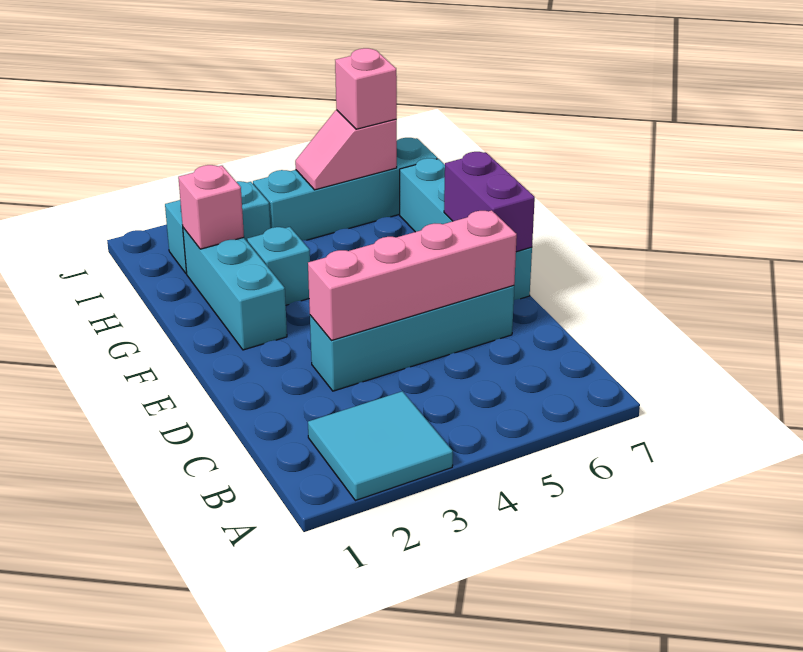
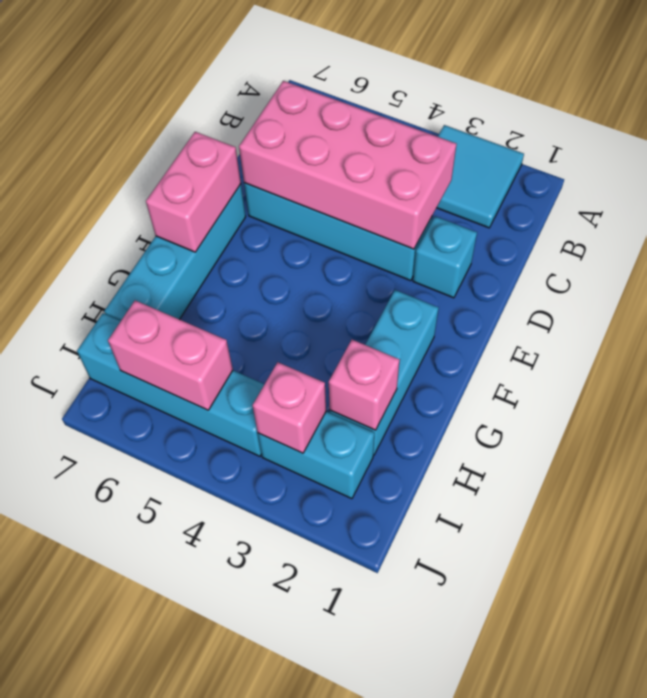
pink 1x4 brick [308,210,517,341] -> pink 2x4 brick [239,81,456,249]
purple 1x2 brick [444,152,535,252] -> pink 1x2 brick [146,132,241,252]
cyan 1x1 brick [247,227,310,305] -> cyan 1x1 brick moved to [413,216,477,298]
pink 1x2 slope [295,110,397,190] -> pink 1x2 brick [108,300,233,410]
pink 1x1 brick [335,48,397,129] -> pink 1x1 brick moved to [253,362,326,453]

